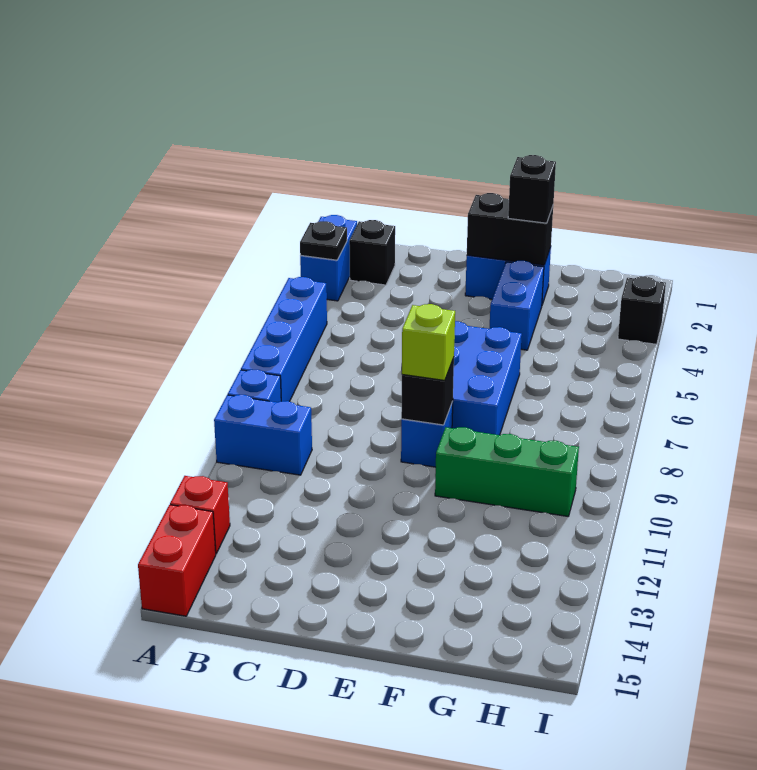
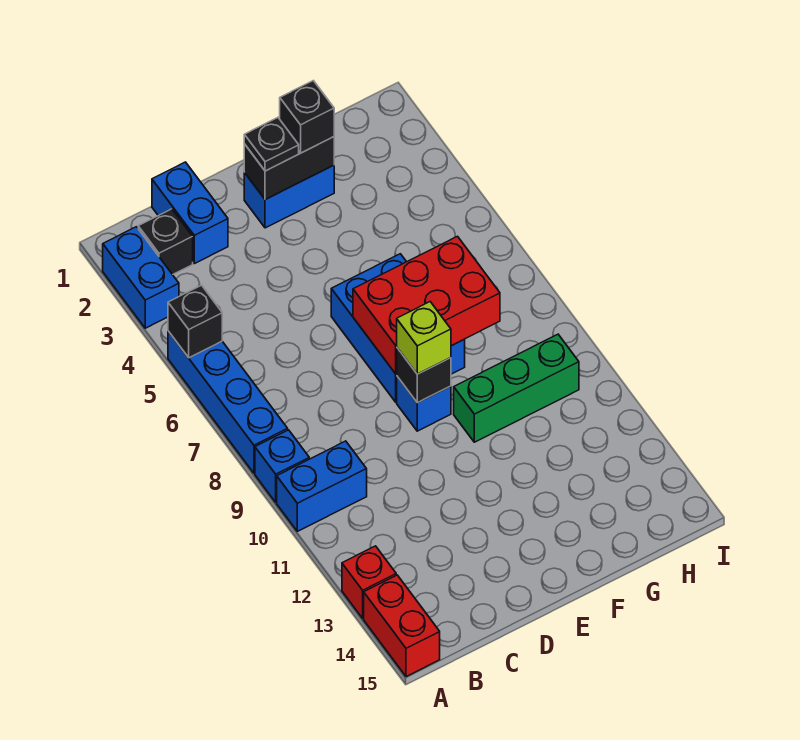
black 1x1 plate [300,221,347,260] -> black 1x1 plate moved to [244,118,299,171]
none -> red 2x3 brick [353,236,500,374]
blue 1x2 brick [490,261,544,350] -> blue 1x2 brick moved to [152,162,228,264]
black 1x1 brick [618,276,666,344] -> black 1x1 brick moved to [168,285,222,358]

